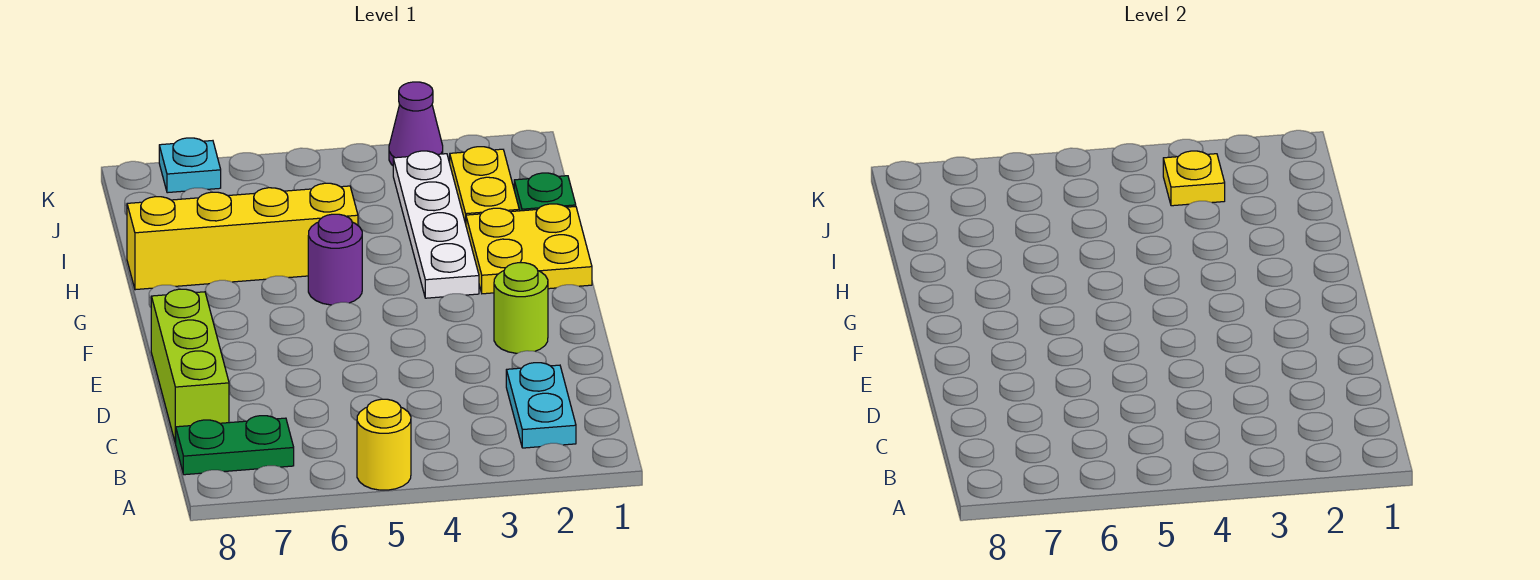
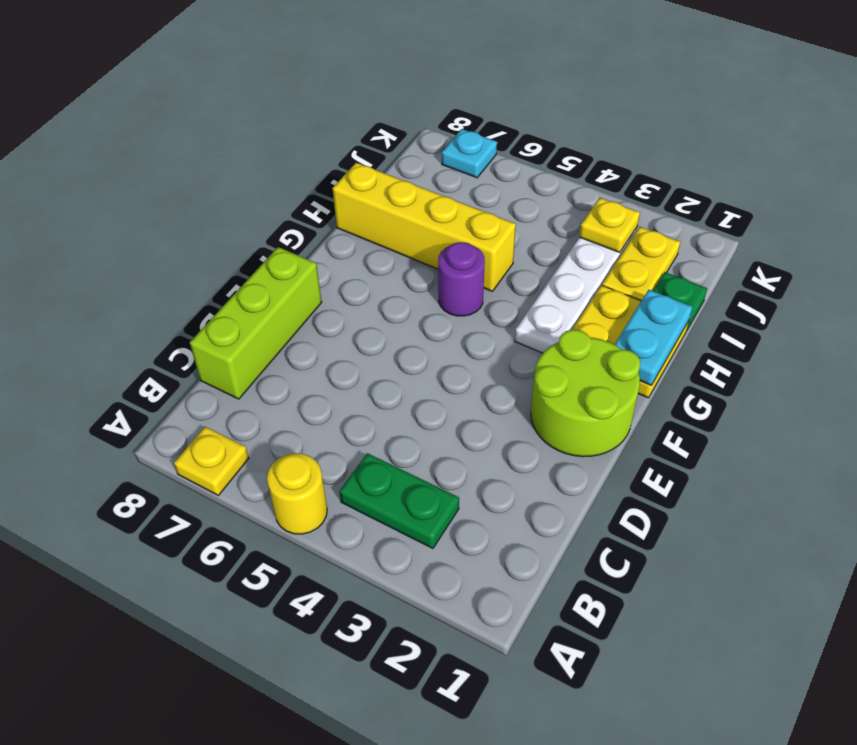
none -> yellow 1x1 plate [174,427,249,495]
cyan 1x2 plate [506,363,576,448] -> cyan 1x2 plate moved to [615,290,692,385]
green 1x2 plate [176,416,294,475] -> green 1x2 plate moved to [339,453,459,548]
lime 1x1 round brick [494,263,548,353] -> lime 2x2 round brick [531,330,640,457]
purple 1x1 cone [389,82,443,165] -> none

